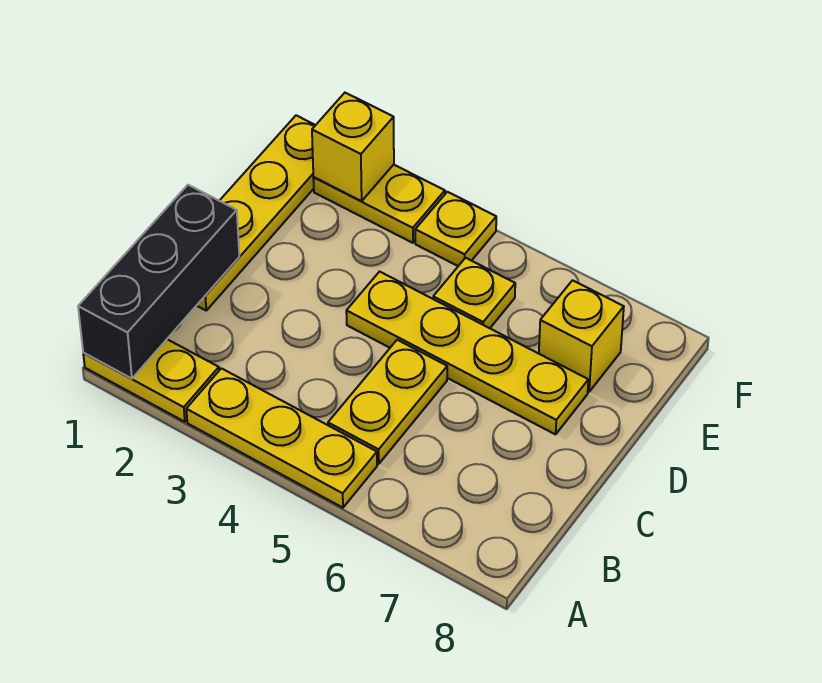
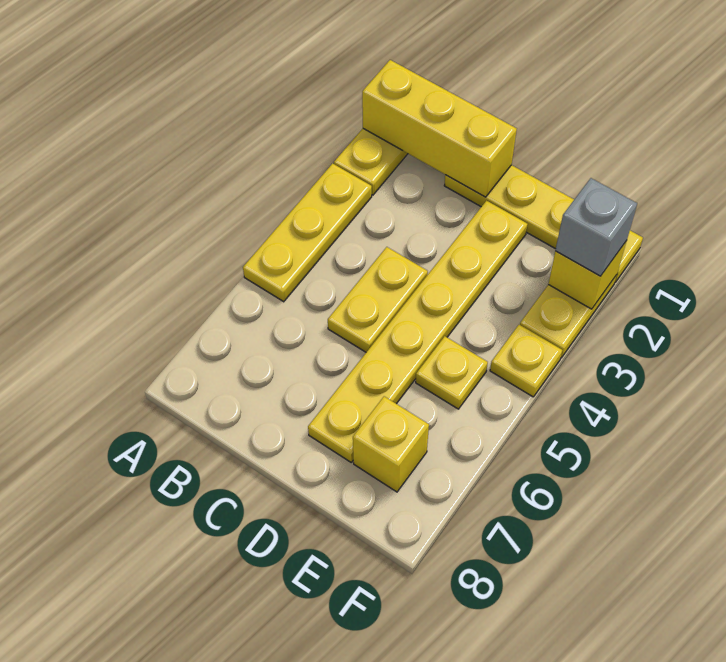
black 1x3 brick [78,185,239,379] -> yellow 1x3 brick [362,60,517,197]
yellow 1x2 plate [328,340,447,464] -> yellow 1x2 plate turned to [328,247,428,352]
yellow 1x4 plate [346,272,588,434] -> yellow 1x6 plate [308,201,528,462]
none -> grey 1x1 brick [555,178,637,276]

